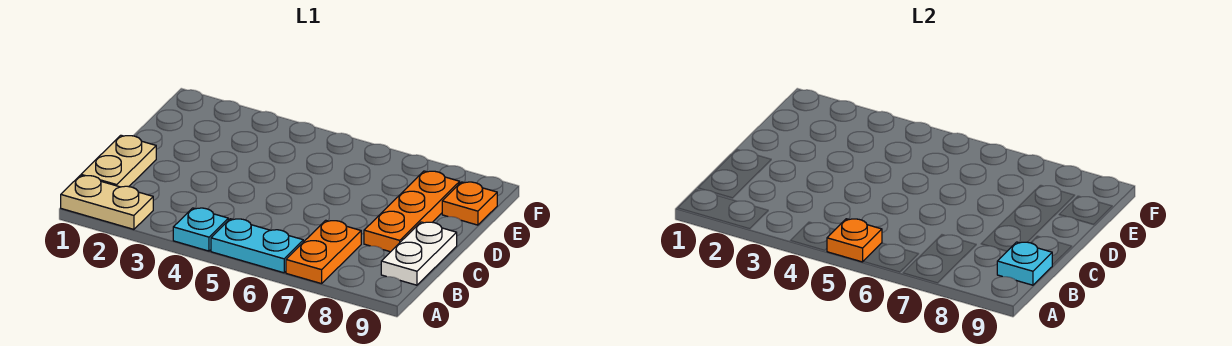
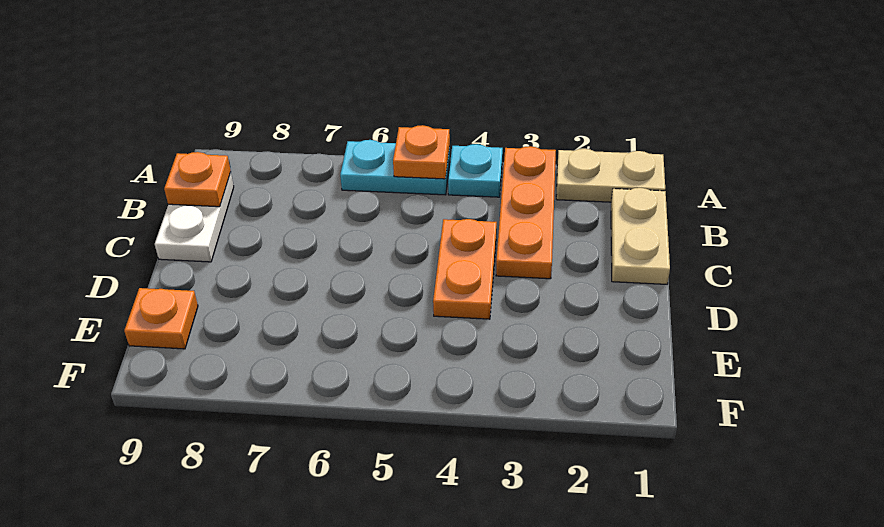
orange 1x2 plate [286,220,361,284] -> orange 1x2 plate moved to [433,219,497,319]
cyan 1x1 plate [997,242,1052,285] -> orange 1x1 plate [164,152,231,207]
orange 1x3 plate [364,171,460,252] -> orange 1x3 plate moved to [496,146,556,279]

